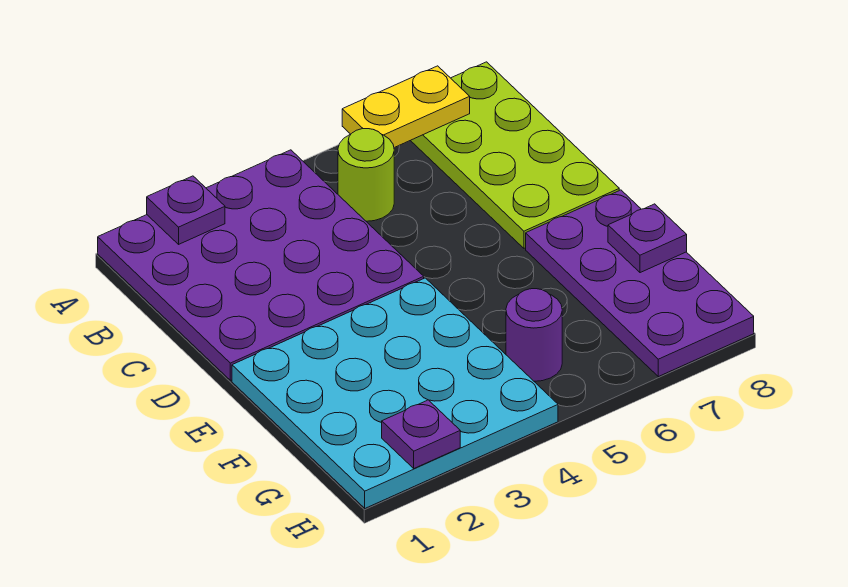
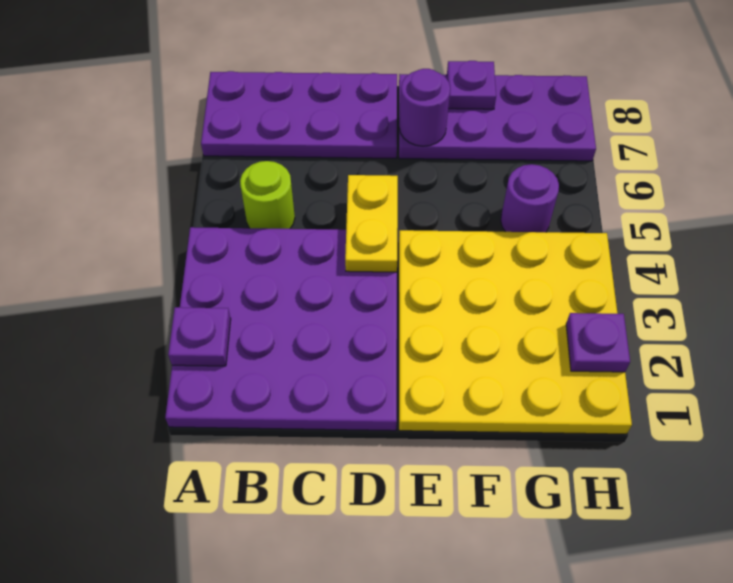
yellow 1x2 plate [342,66,470,148] -> yellow 1x2 plate moved to [345,175,398,272]
lime 2x4 plate [411,62,619,248] -> purple 2x4 plate [201,71,397,158]
cyan 4x4 plate [232,278,558,508] -> yellow 4x4 plate [399,230,632,434]
none -> purple 1x1 round brick [399,69,450,146]

